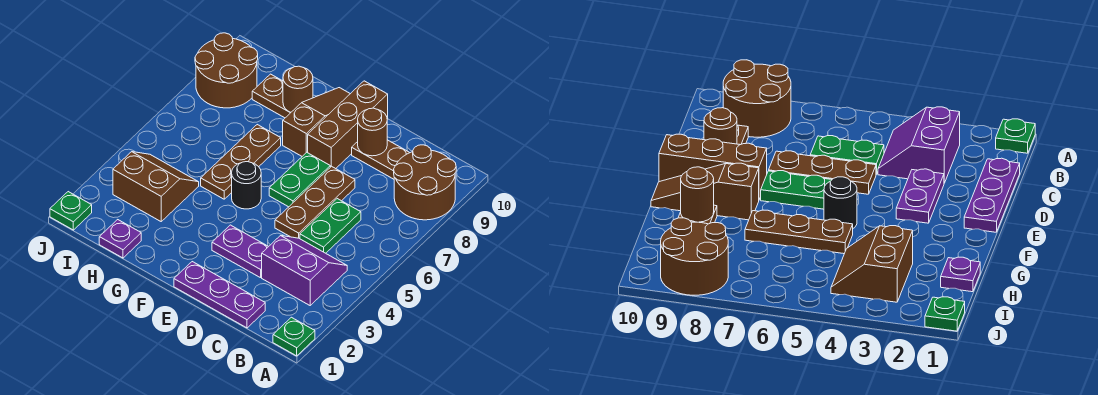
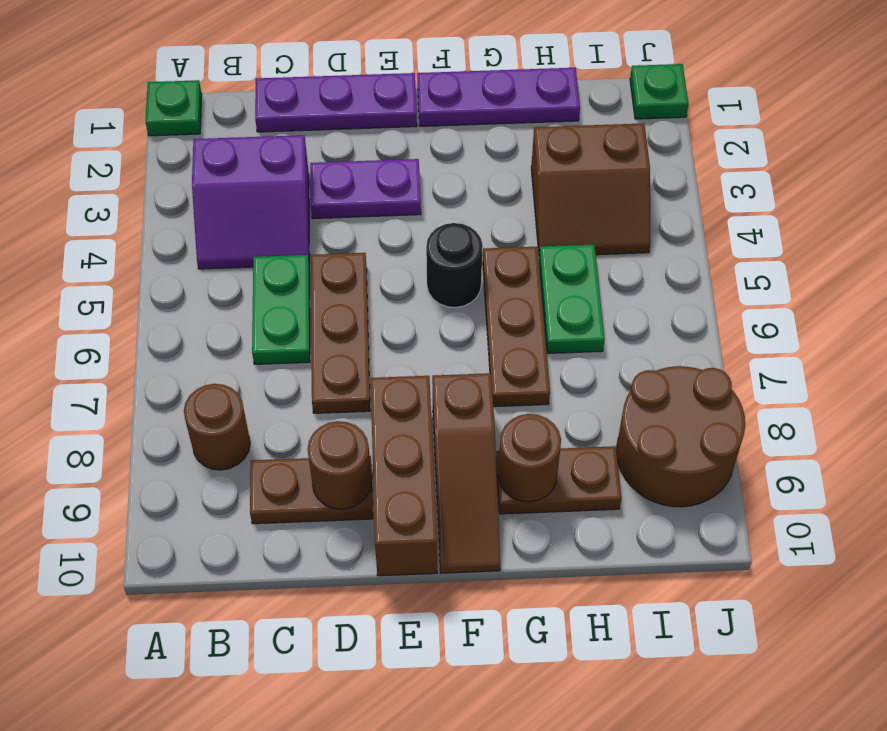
brown 2x2 round brick [394,145,456,220] -> brown 1x1 round brick [184,384,250,470]
green 1x2 plate [269,152,330,207] -> green 1x2 plate moved to [539,245,605,353]
purple 1x1 plate [99,220,141,258] -> purple 1x3 plate [417,68,580,126]

